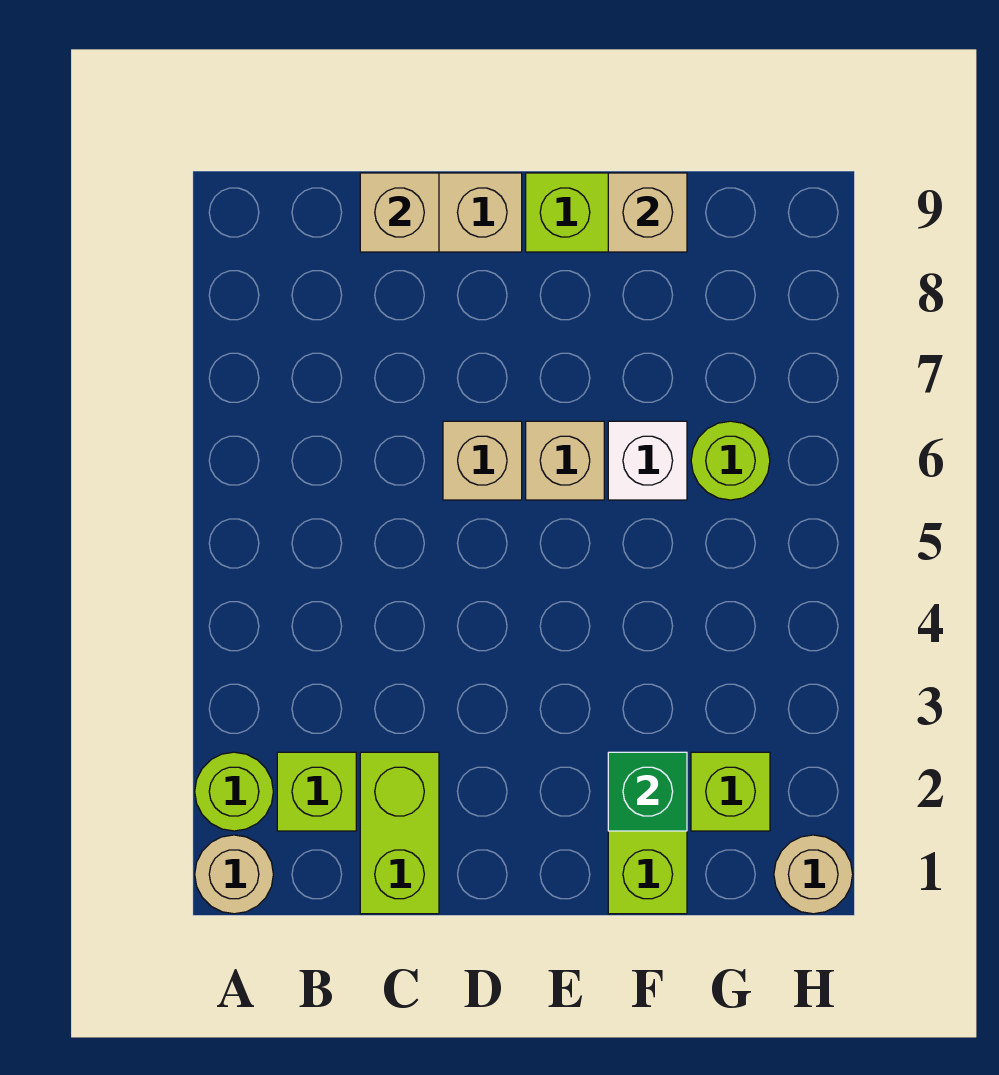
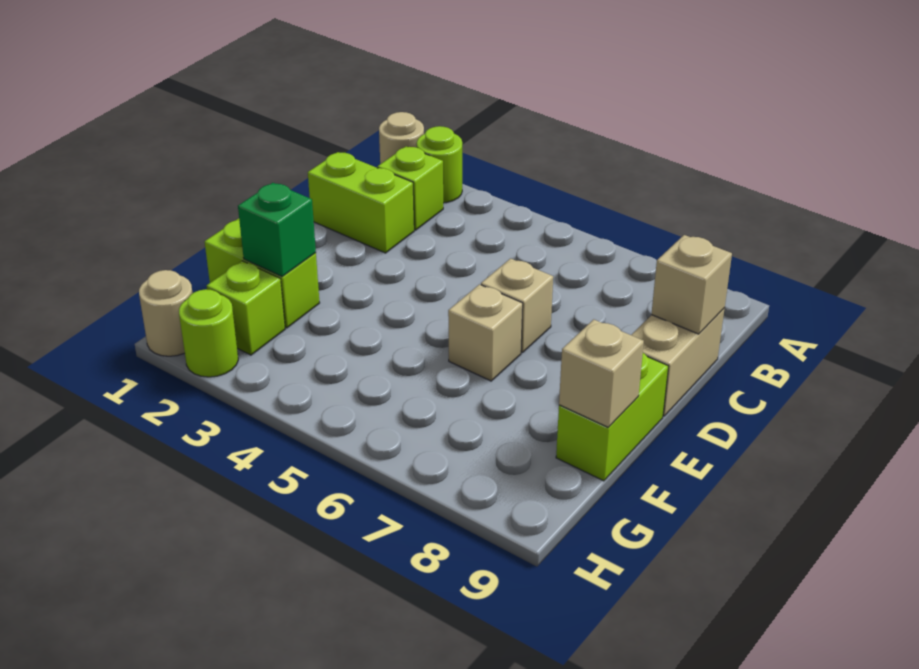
white 1x1 brick [608,421,687,500] -> none
lime 1x1 round brick [691,421,770,500] -> lime 1x1 round brick moved to [179,289,238,377]

